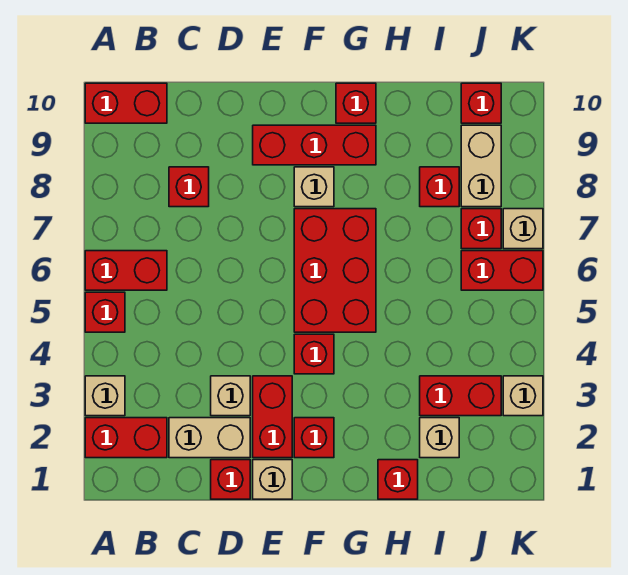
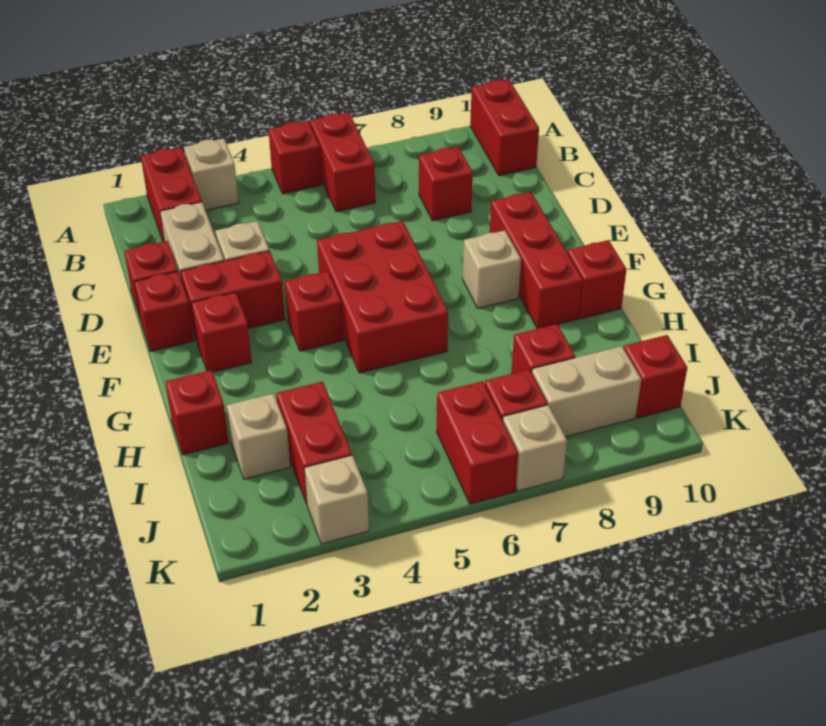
tan 1x1 brick [253,460,292,499] -> red 1x1 brick [134,272,194,351]
red 2x3 brick [294,209,376,332] -> red 2x3 brick turned to [317,221,448,373]

